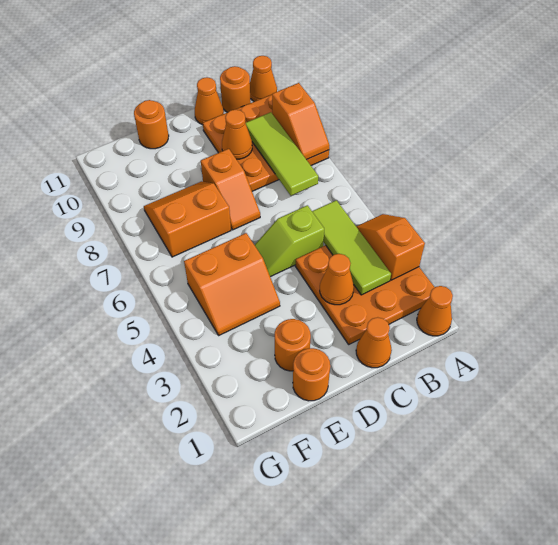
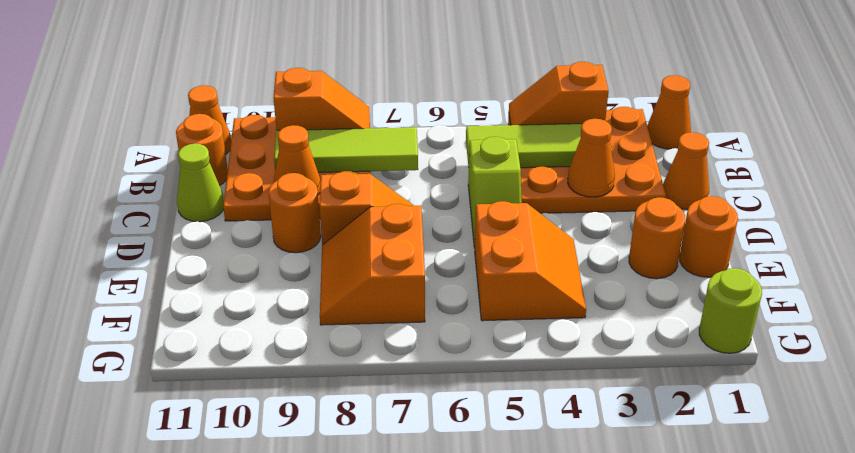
orange 1x1 cone [195,77,224,125] -> lime 1x1 cone [177,144,224,222]
orange 1x1 round brick [134,100,169,149] -> orange 1x1 round brick moved to [269,173,321,253]
none -> lime 1x1 round brick [699,268,762,353]

